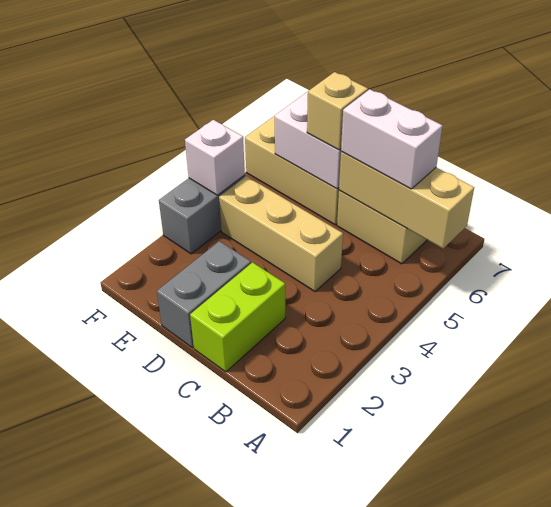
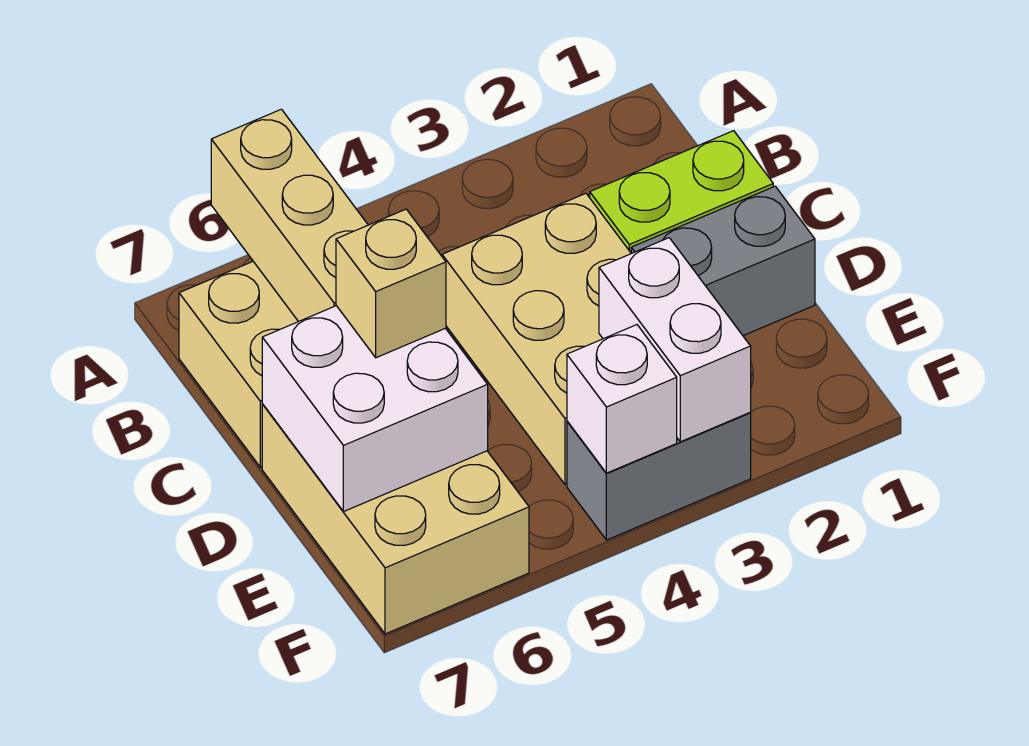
white 1x2 brick [341,89,443,189] -> white 1x2 brick moved to [599,238,751,442]
tan 1x3 brick [219,176,343,291] -> tan 2x3 brick [442,193,631,484]

